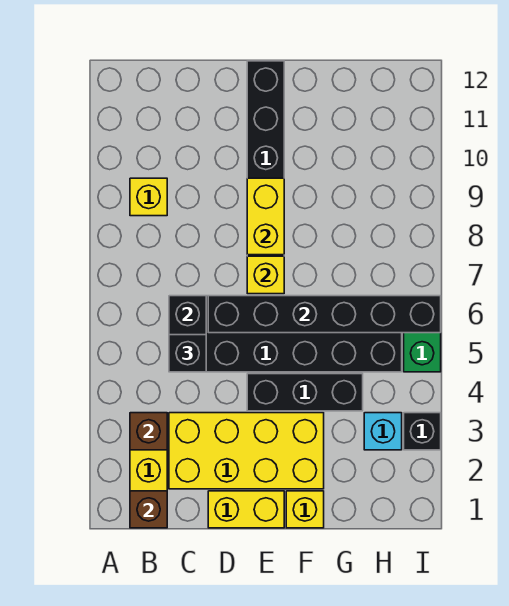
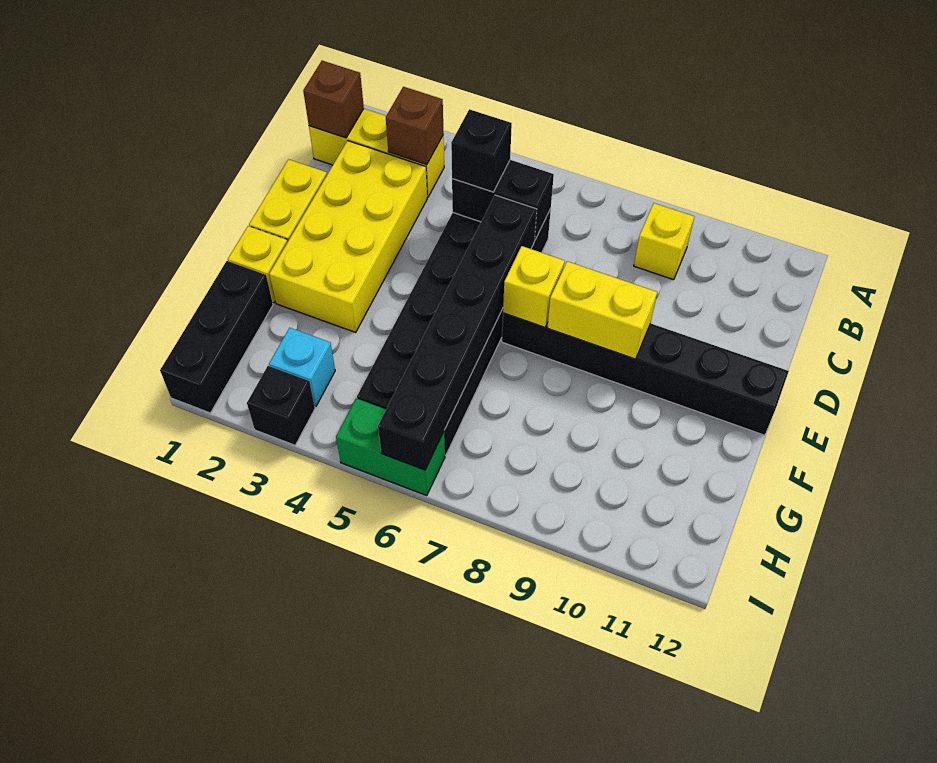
black 1x3 brick [247,374,363,411] -> black 1x3 brick moved to [160,261,273,413]

